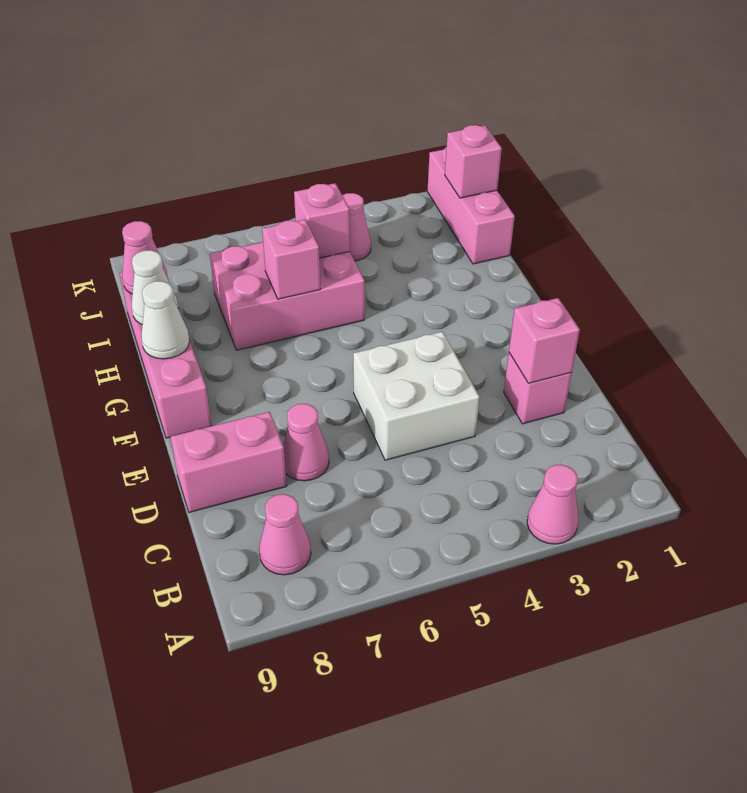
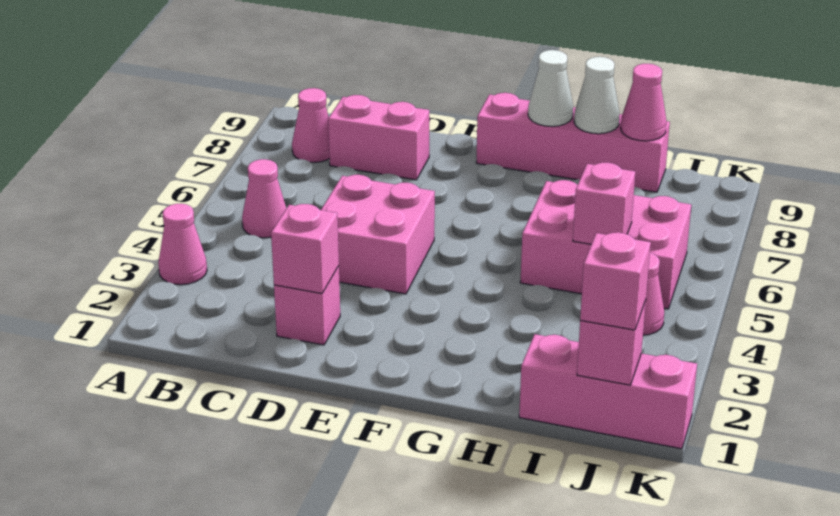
white 2x2 brick [353,332,480,460] -> pink 2x2 brick [321,175,435,294]
pink 1x1 cone [283,404,329,481] -> pink 1x1 cone moved to [242,159,286,238]
pink 1x2 brick [171,412,287,512] -> pink 1x2 brick turned to [328,95,429,180]
pink 2x3 brick [210,242,365,350] -> pink 2x3 brick turned to [520,180,691,309]
pink 1x1 brick [262,219,320,299] -> pink 1x1 brick moved to [580,232,651,330]

